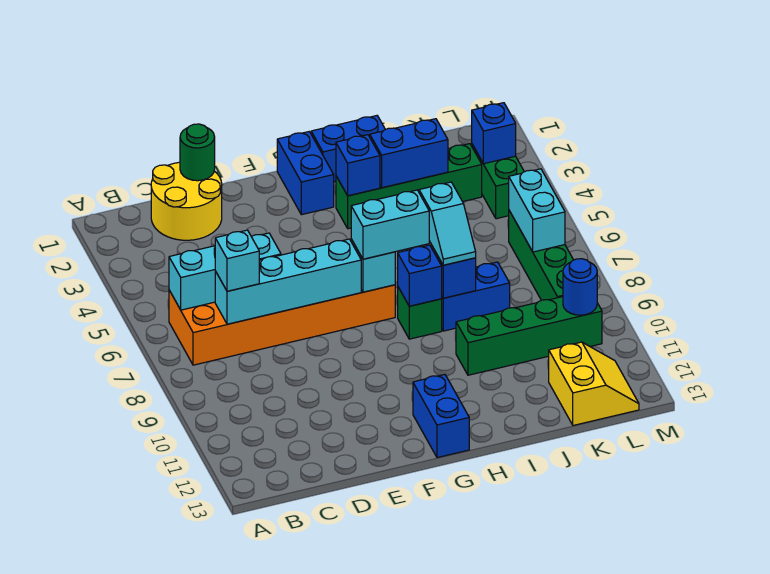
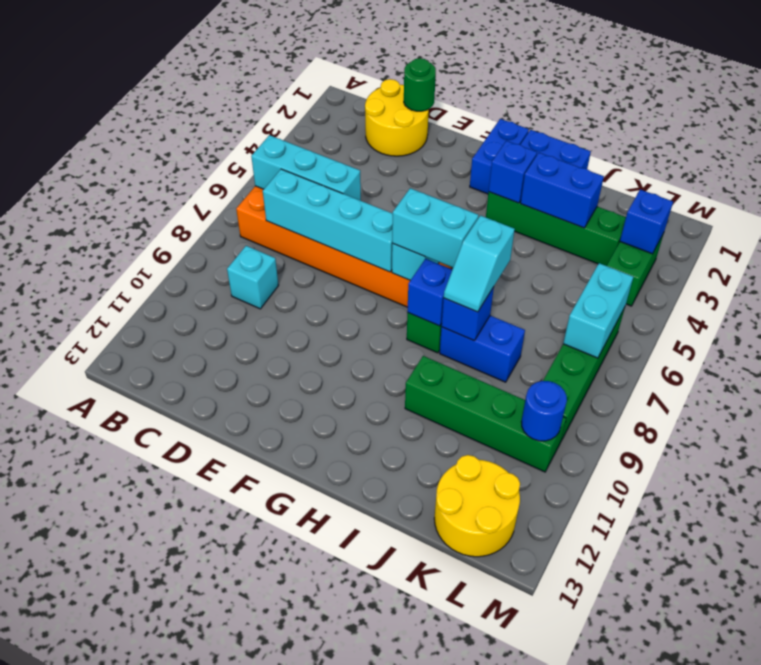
cyan 1x1 brick [215,230,259,291] -> cyan 1x1 brick moved to [227,246,279,309]
blue 1x2 brick [413,374,469,458] -> none
yellow 2x2 slope [549,342,639,425] -> yellow 2x2 round brick [434,455,520,557]

